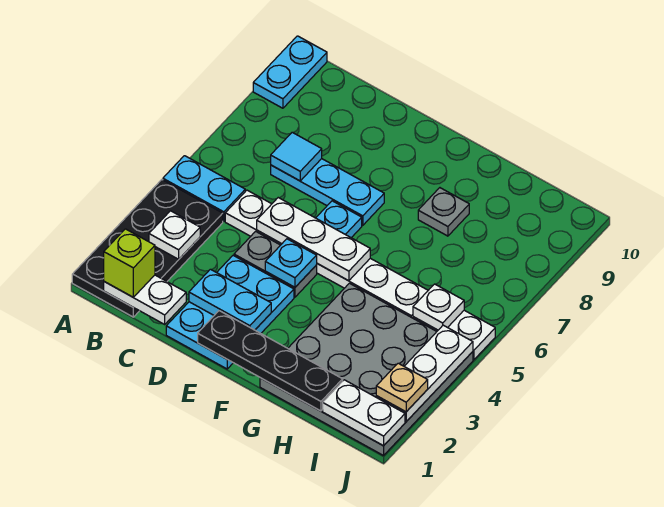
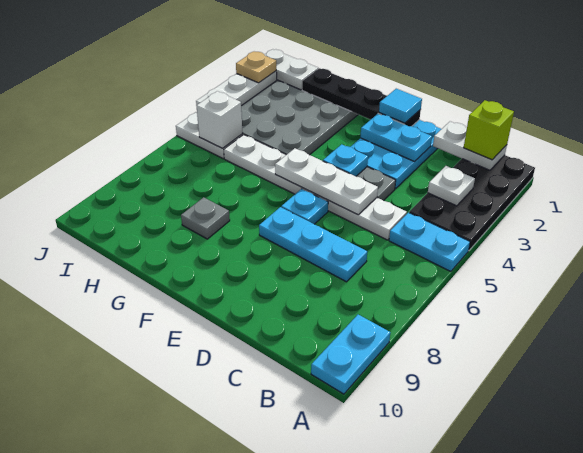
cyan 1x1 tile [271,132,322,181] -> cyan 1x1 tile moved to [379,89,422,123]
white 1x1 plate [413,284,464,330] -> white 1x1 brick [196,91,243,148]

